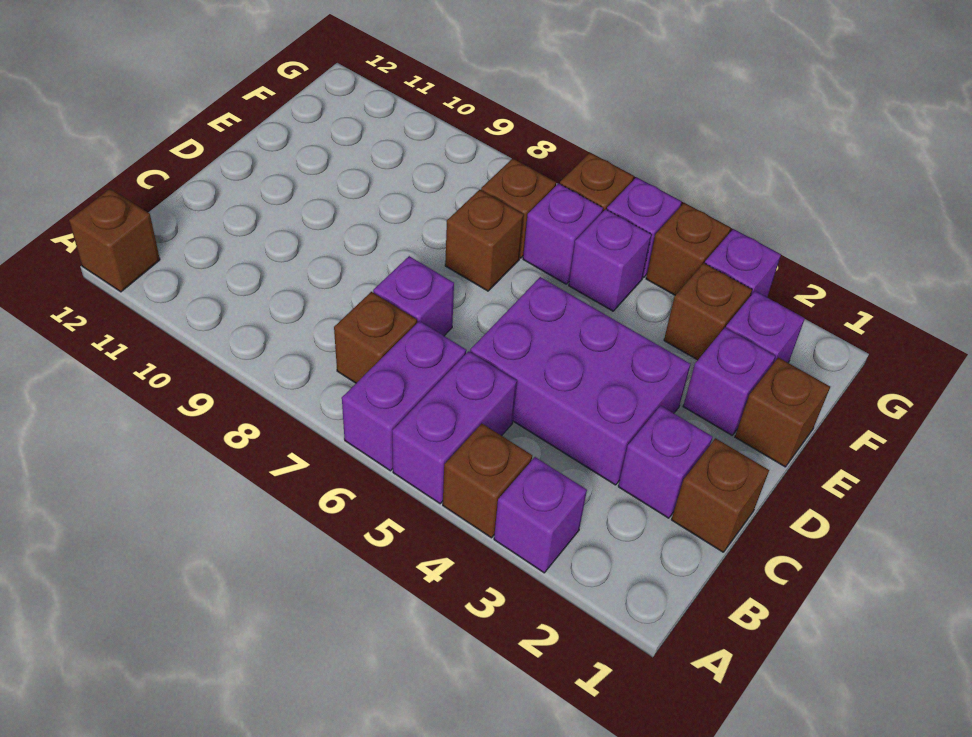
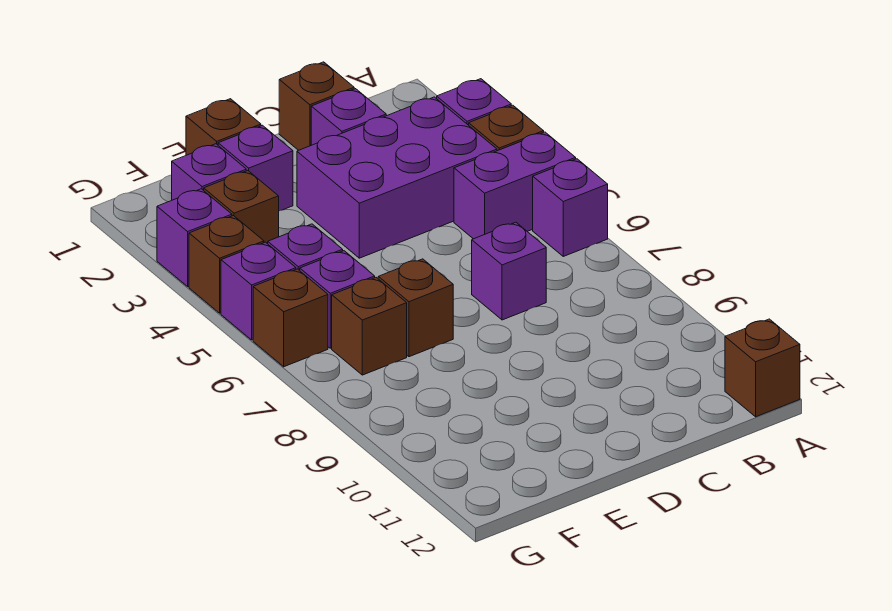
purple 1x2 brick [342,321,466,471] -> purple 1x1 brick [533,159,608,256]
brown 1x1 brick [334,292,417,383] -> none
purple 2x3 brick [470,277,691,485] -> purple 2x3 brick turned to [297,97,497,258]

